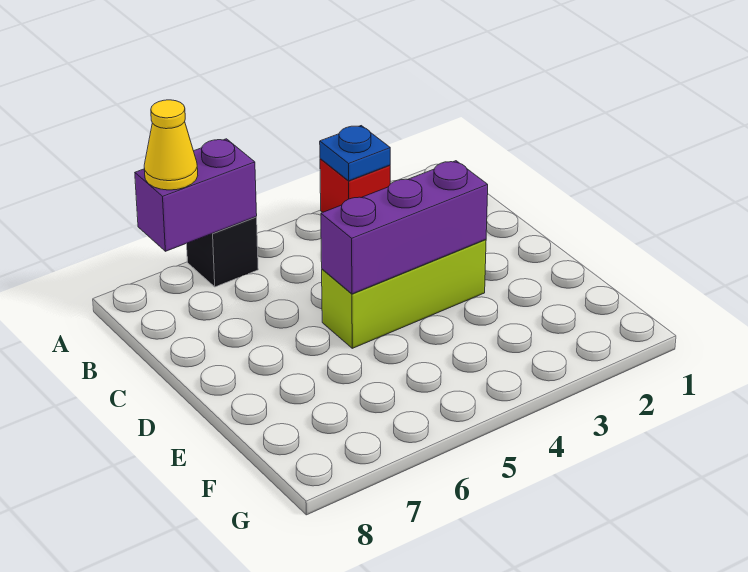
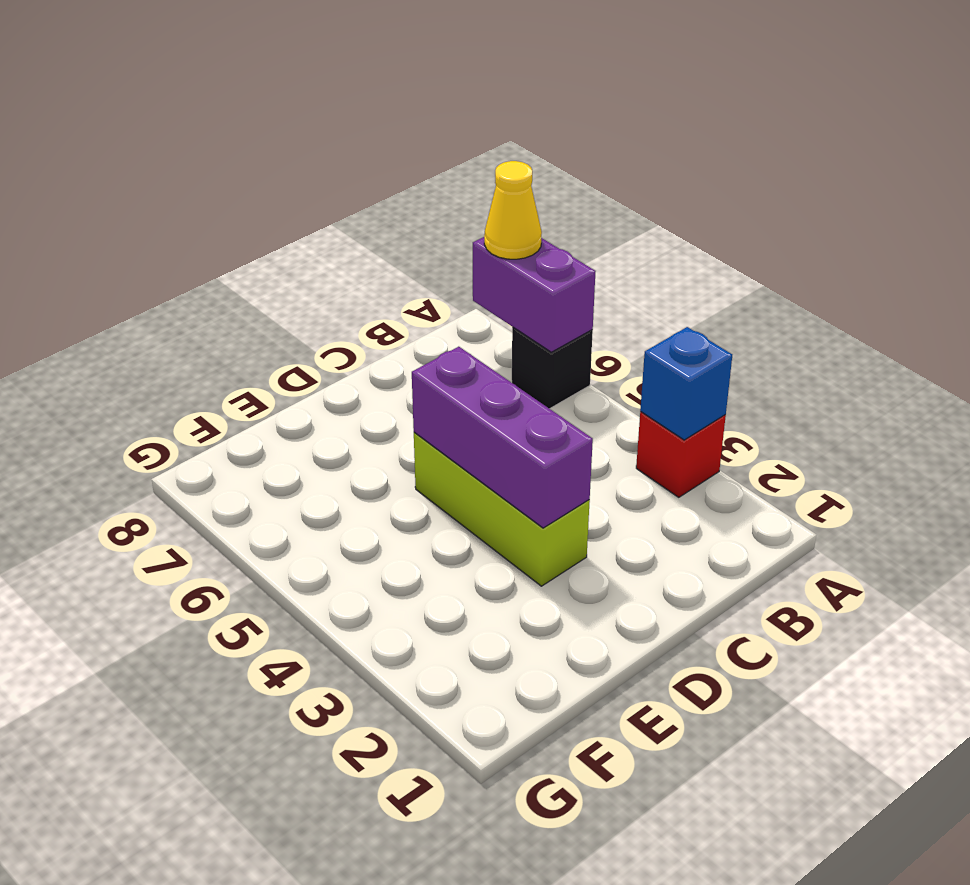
blue 1x1 plate [320,126,390,181] -> blue 1x1 brick [640,327,732,440]

